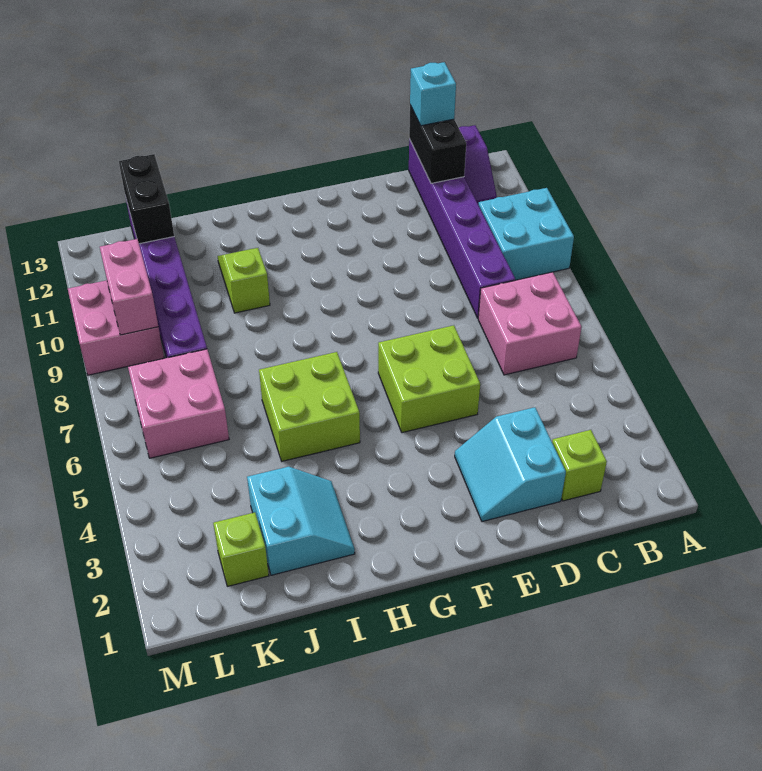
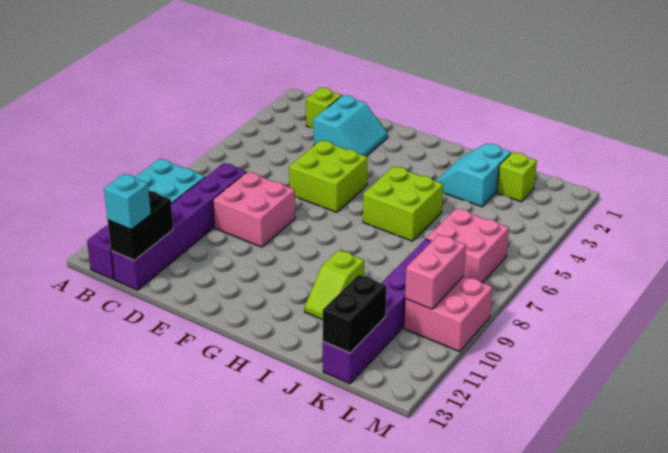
pink 2x2 brick [478,272,582,375] -> pink 2x2 brick moved to [213,172,295,247]

